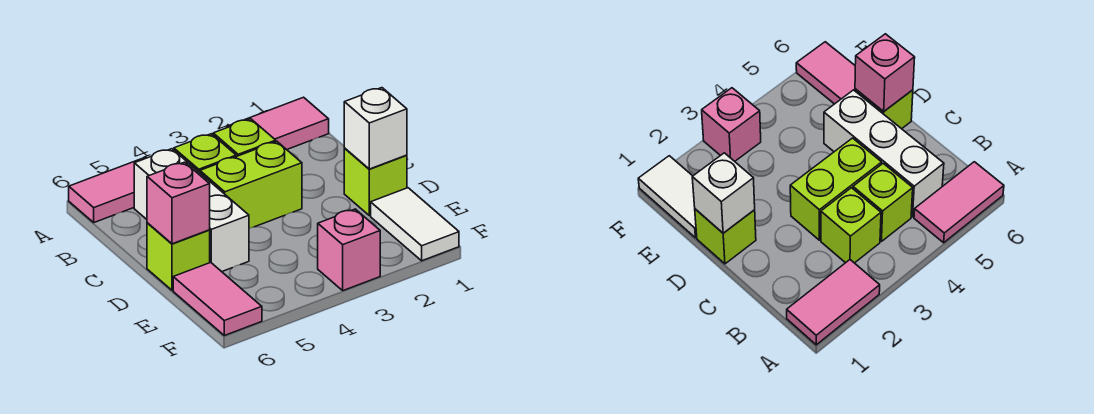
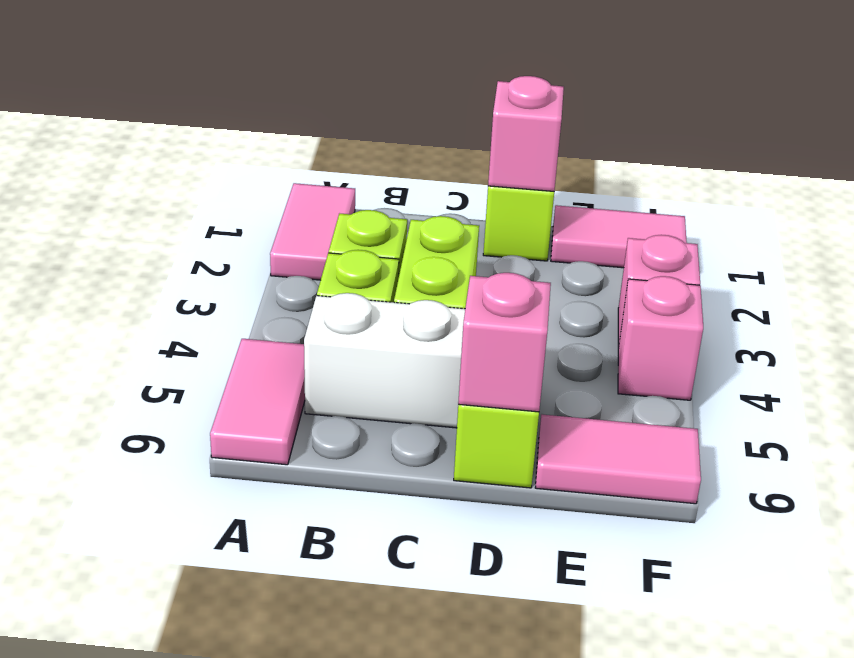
white 1x1 brick [344,88,407,169] -> pink 1x1 brick [488,76,564,191]
white 1x2 tile [371,188,459,261] -> pink 1x2 tile [551,205,687,268]
none -> pink 1x1 brick [618,276,703,400]

